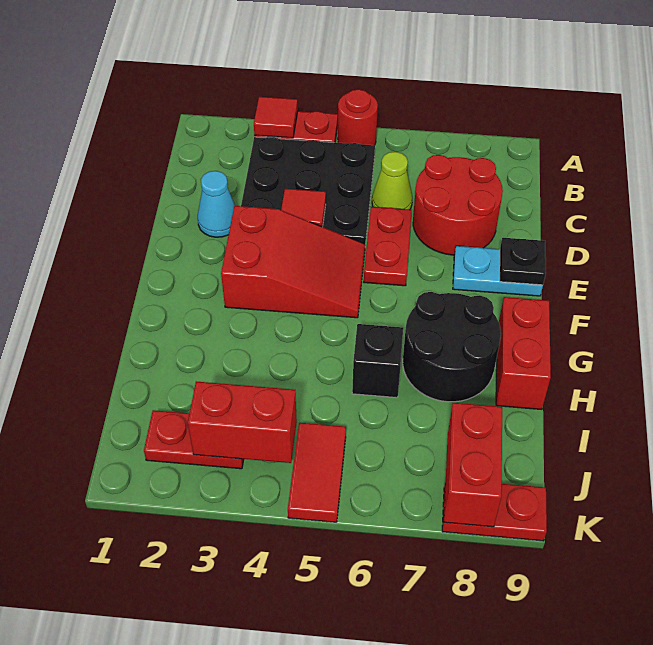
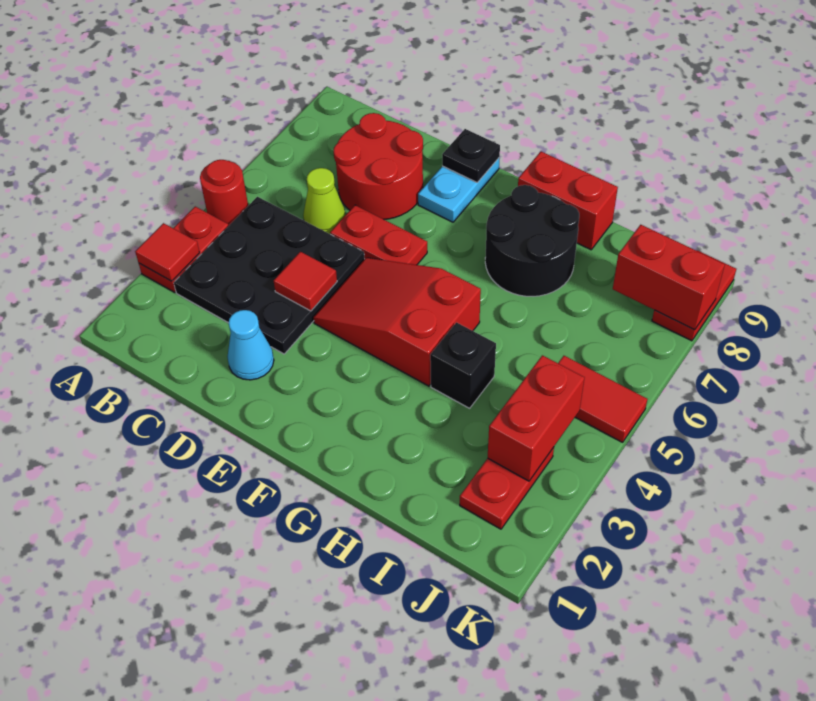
red 2x3 slope [221,206,365,318] -> red 2x3 slope turned to [314,258,481,386]
black 1x1 brick [352,324,403,398] -> black 1x1 brick moved to [430,322,496,408]

